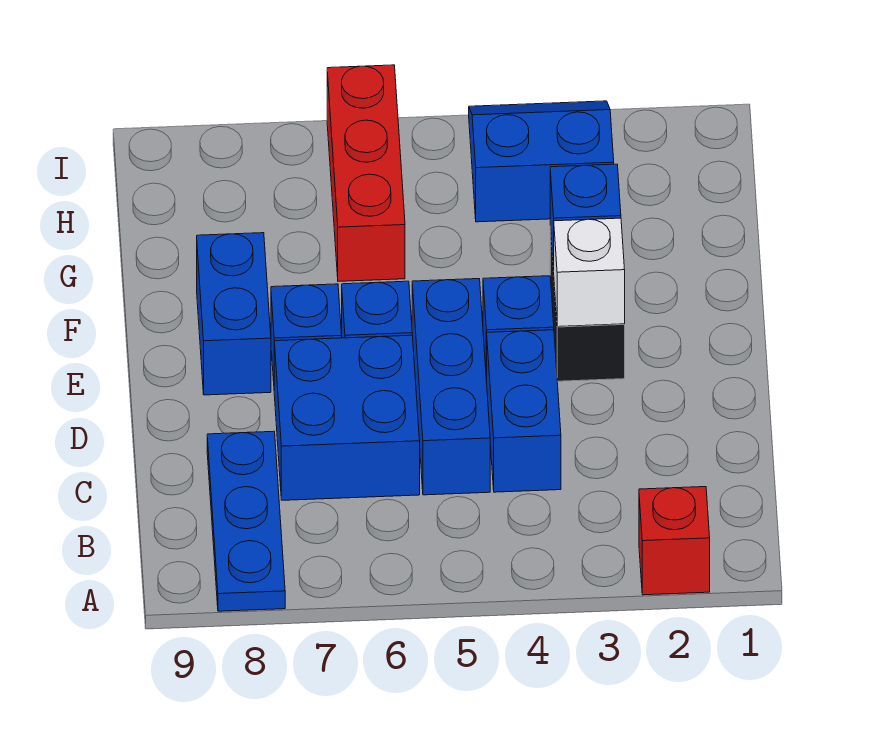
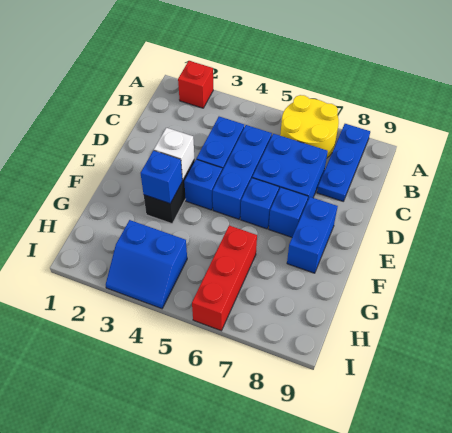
none -> yellow 2x2 round brick [280,95,339,158]

